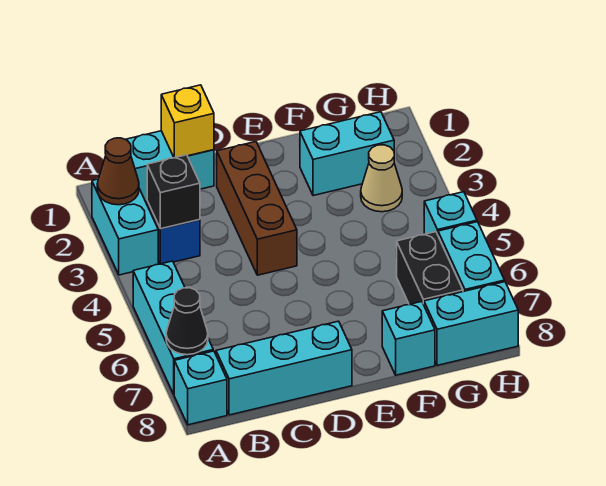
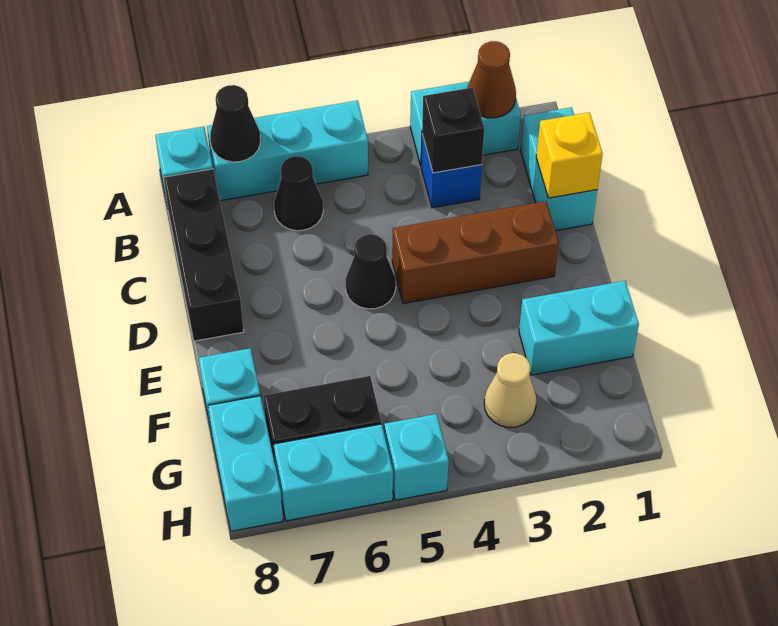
none -> black 1x1 cone [274,156,323,231]
cyan 1x3 brick [216,321,352,415] -> black 1x3 brick [164,169,244,341]
none -> black 1x1 cone [345,234,396,309]
cyan 1x2 brick [300,112,394,196] -> cyan 1x2 brick turned to [519,281,639,375]

